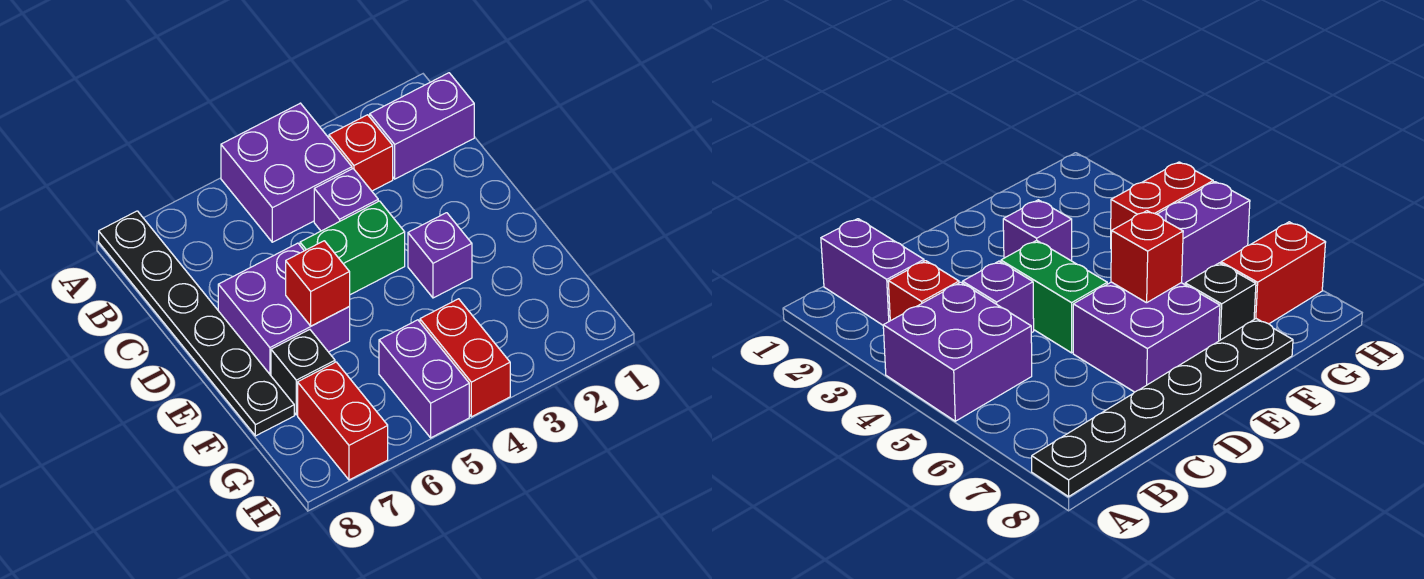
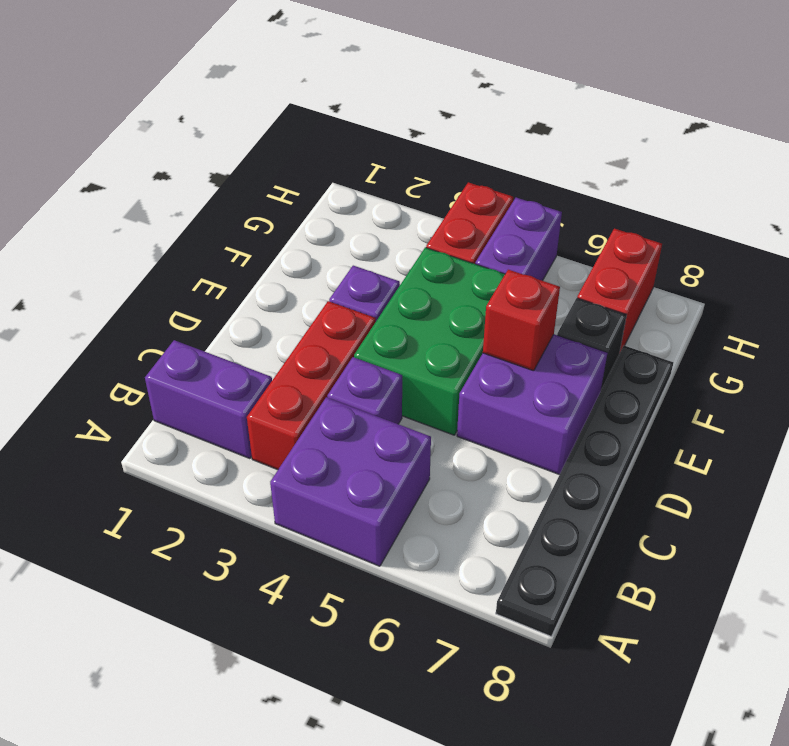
red 1x1 brick [329,115,393,191] -> red 1x3 brick [247,301,376,470]
green 1x2 brick [300,201,405,295] -> green 2x3 brick [354,247,505,435]

